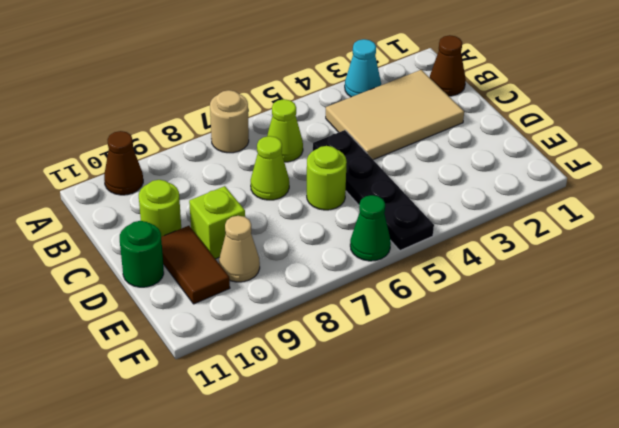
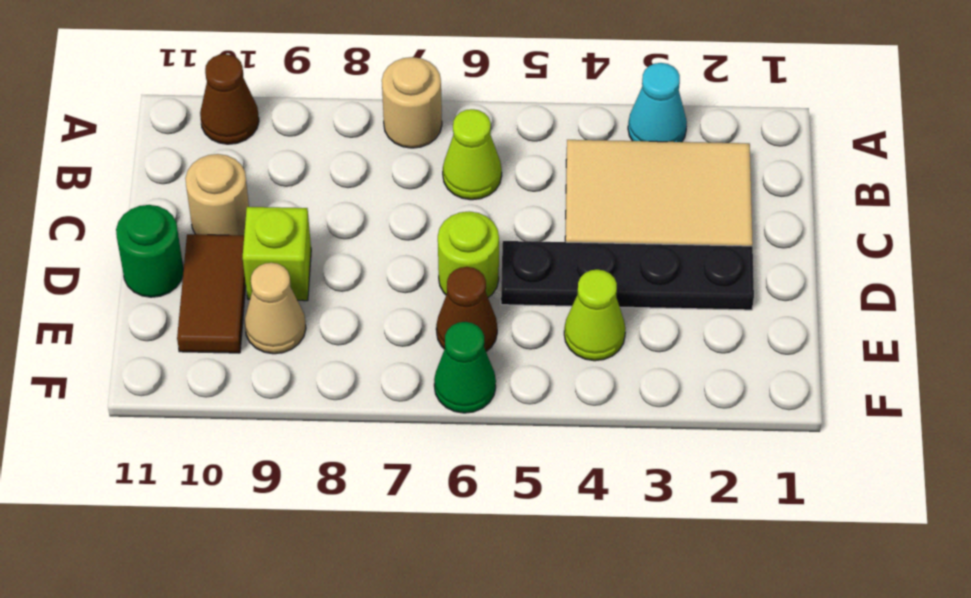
brown 1x1 cone [429,35,466,96] -> brown 1x1 cone moved to [436,267,497,351]
black 1x4 plate [313,130,434,251] -> black 1x4 plate turned to [501,241,754,310]
lime 1x1 cone [251,136,289,200] -> lime 1x1 cone moved to [564,270,626,361]
lime 1x1 round brick [139,180,181,237] -> tan 1x1 round brick [185,154,249,235]

